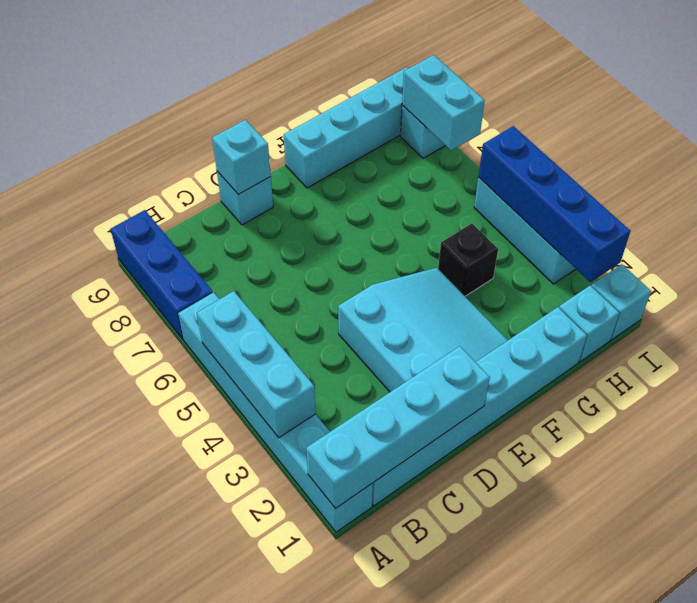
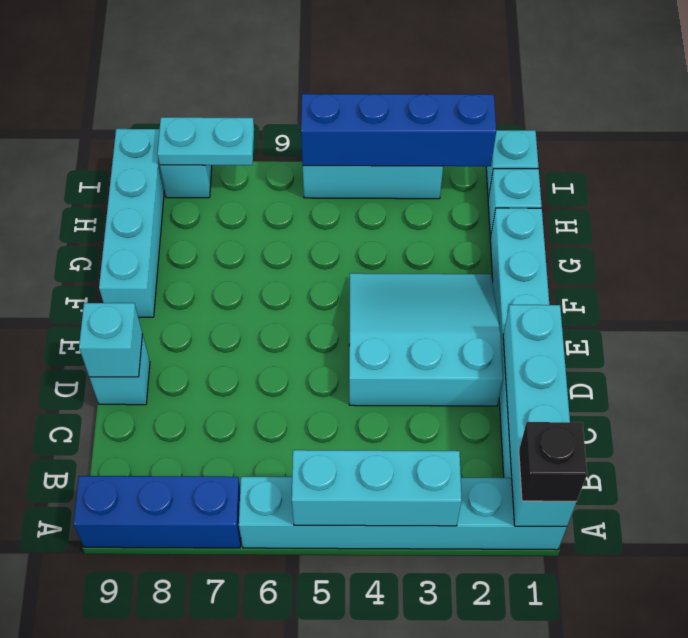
black 1x1 brick [438,223,498,296] -> black 1x1 brick moved to [519,422,587,502]
cyan 1x2 brick [402,55,485,151] -> cyan 1x2 plate [157,117,254,165]

